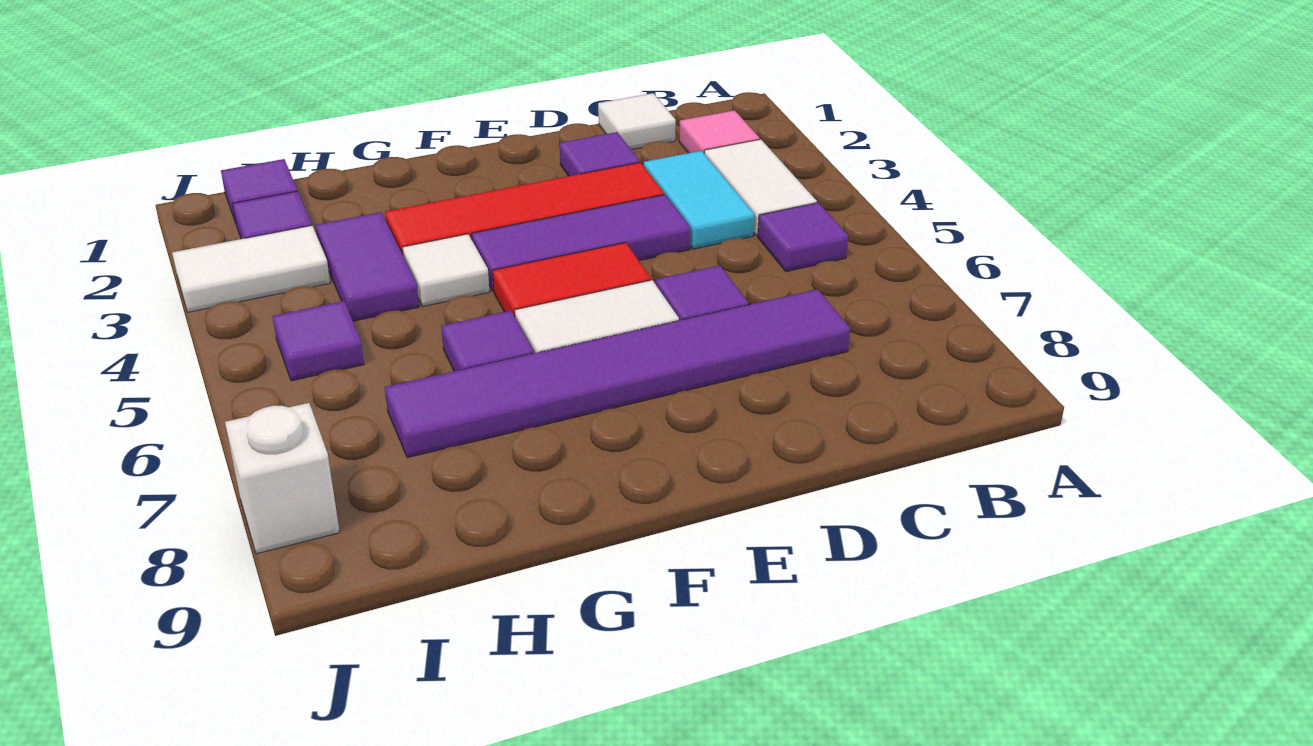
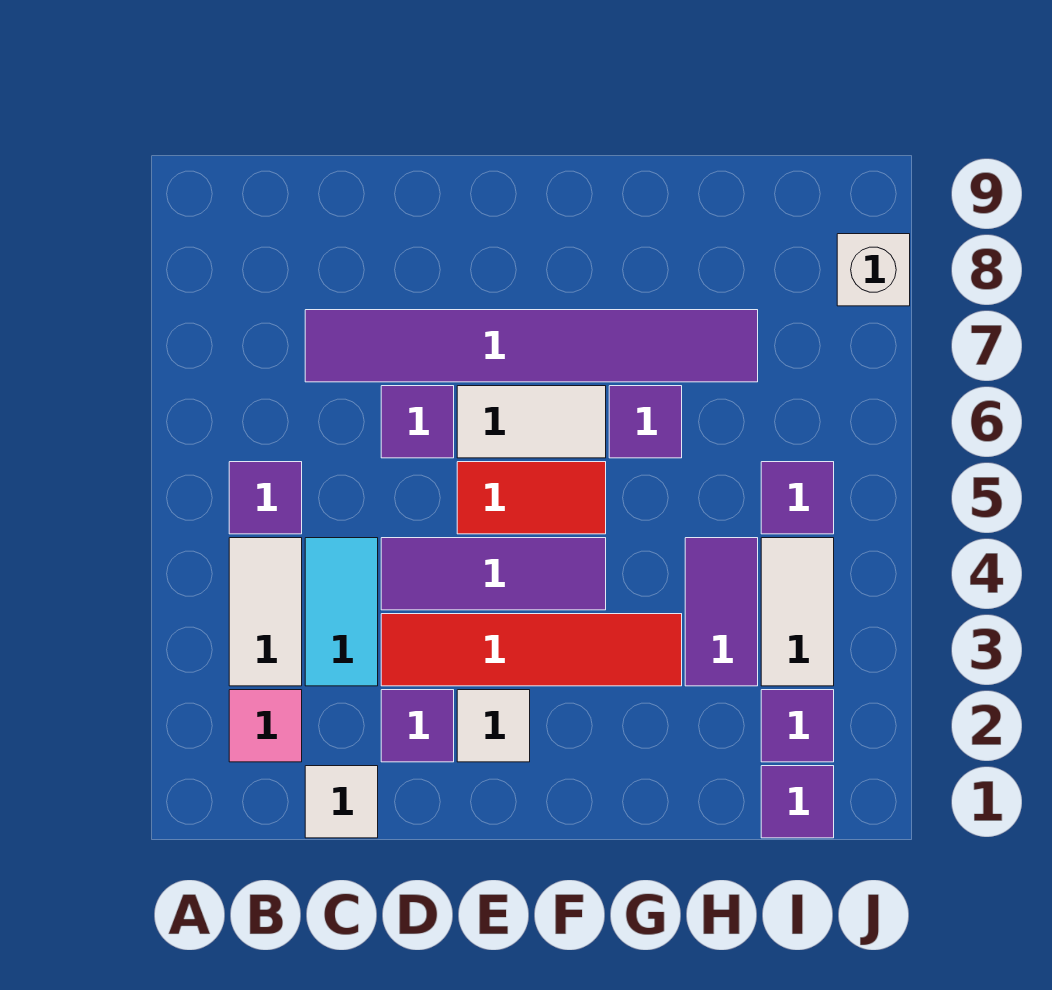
white 1x1 tile [402,234,490,306] -> white 1x1 tile moved to [457,690,530,762]
white 1x2 tile [172,225,330,312] -> white 1x2 tile turned to [761,538,834,686]

